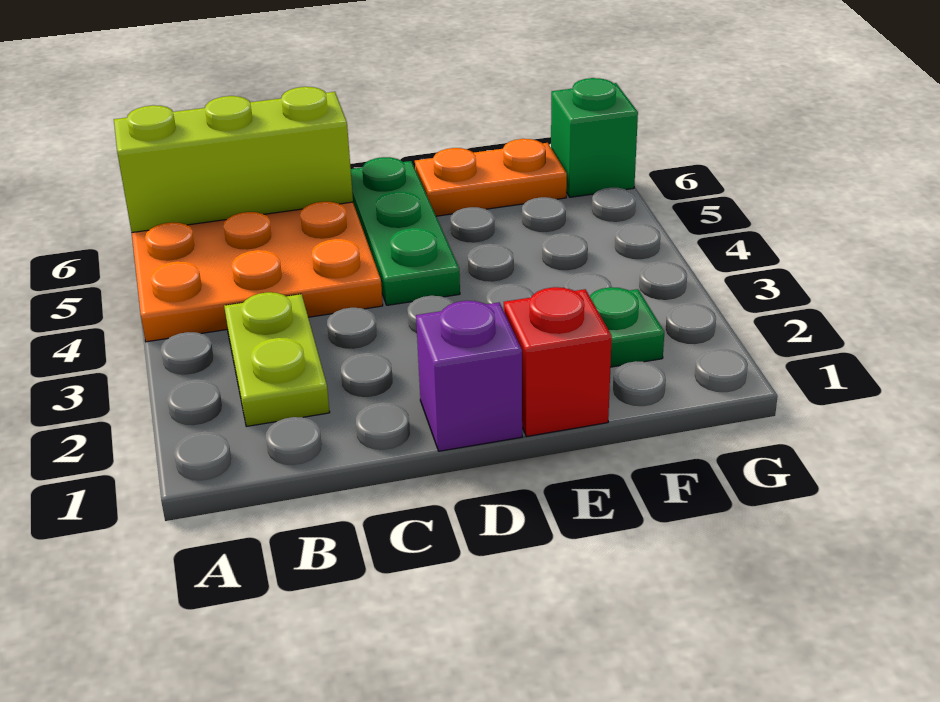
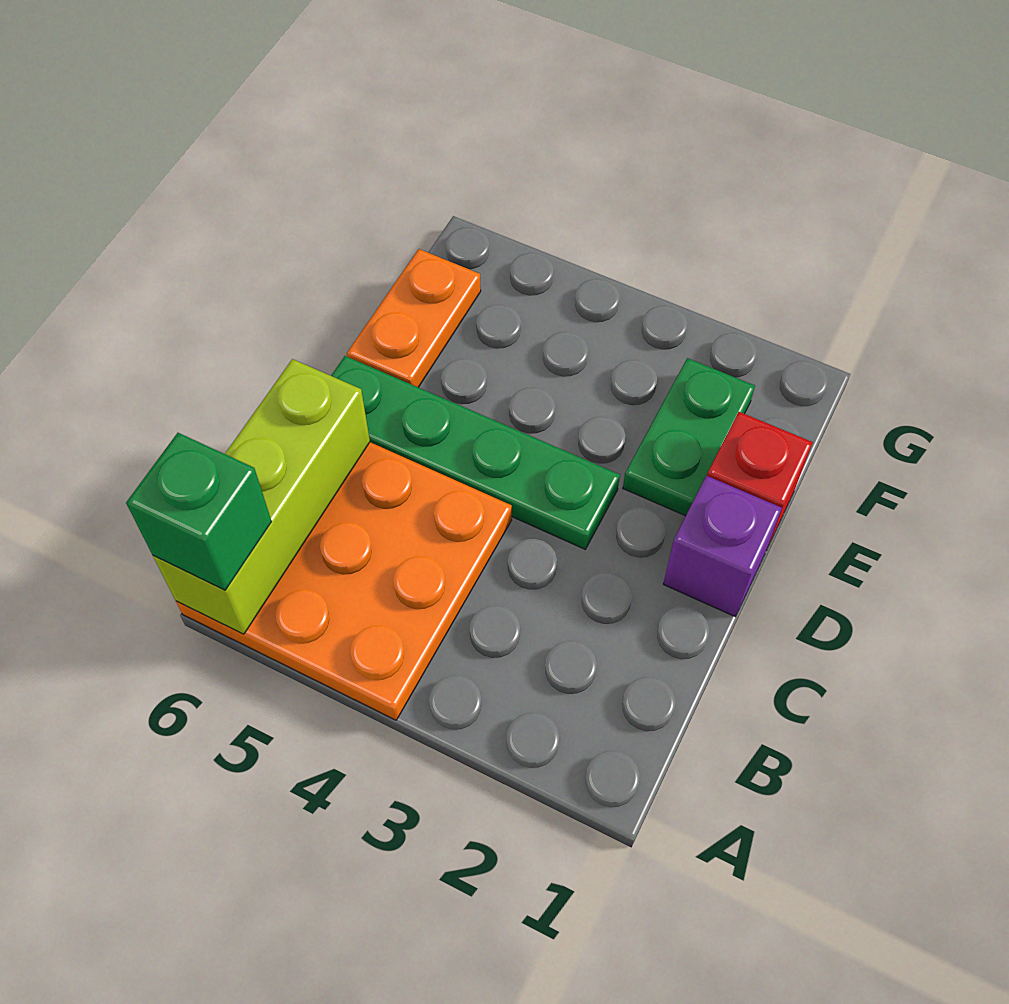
lime 1x2 plate [224,292,330,426] -> none
green 1x3 plate [351,157,460,305] -> green 1x4 plate [331,356,620,549]
green 1x1 brick [551,78,638,197] -> green 1x1 brick moved to [126,433,271,590]

